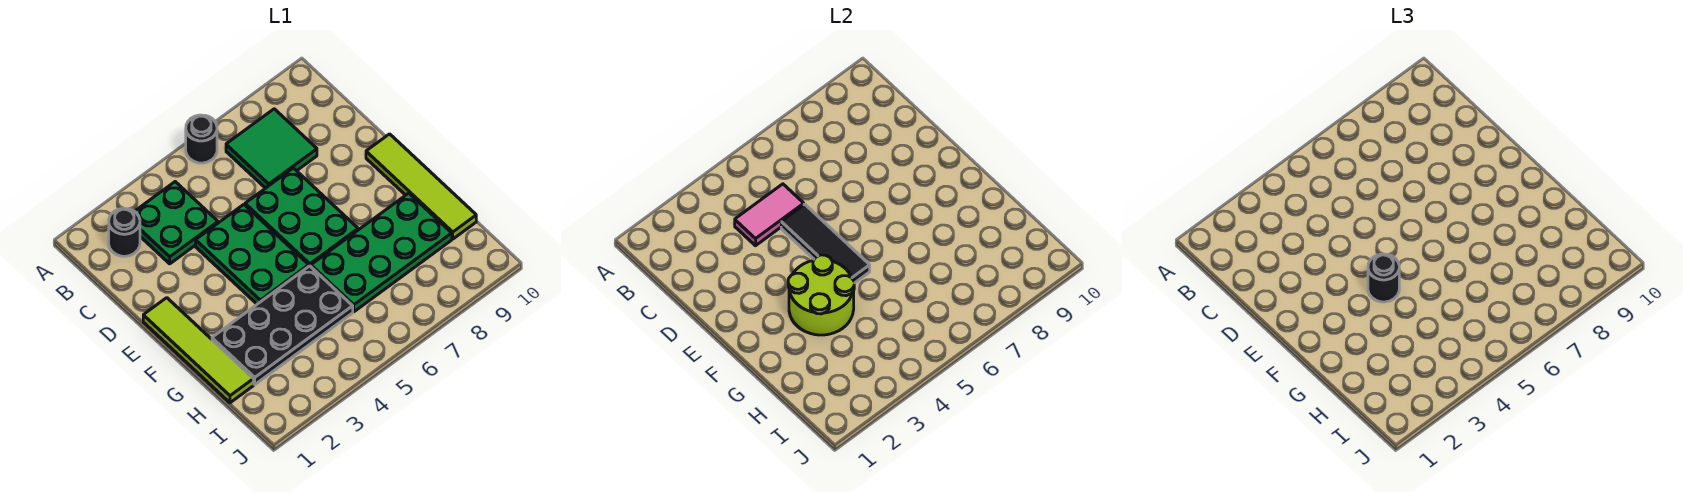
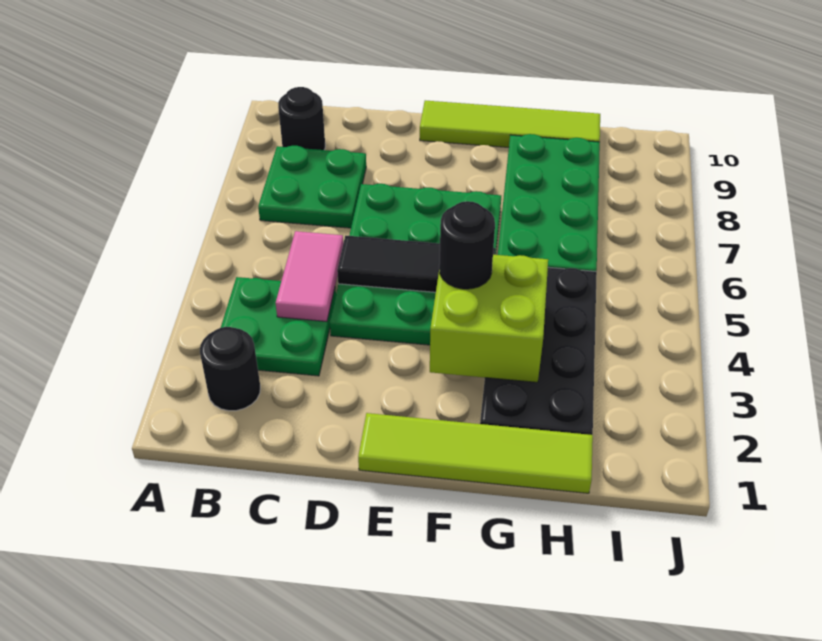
black 1x1 round brick [186,115,217,163] -> black 1x1 round brick moved to [278,87,325,150]
green 2x2 tile [226,109,317,188] -> green 2x2 plate [258,146,366,228]
lime 2x2 round brick [788,255,854,335] -> lime 2x2 brick [430,254,548,382]

